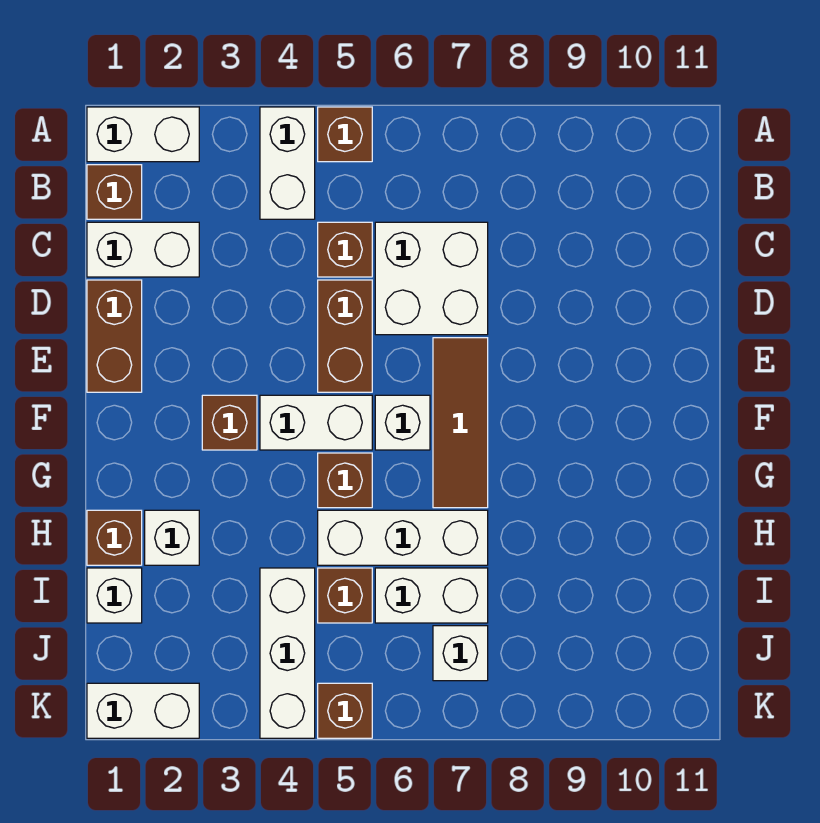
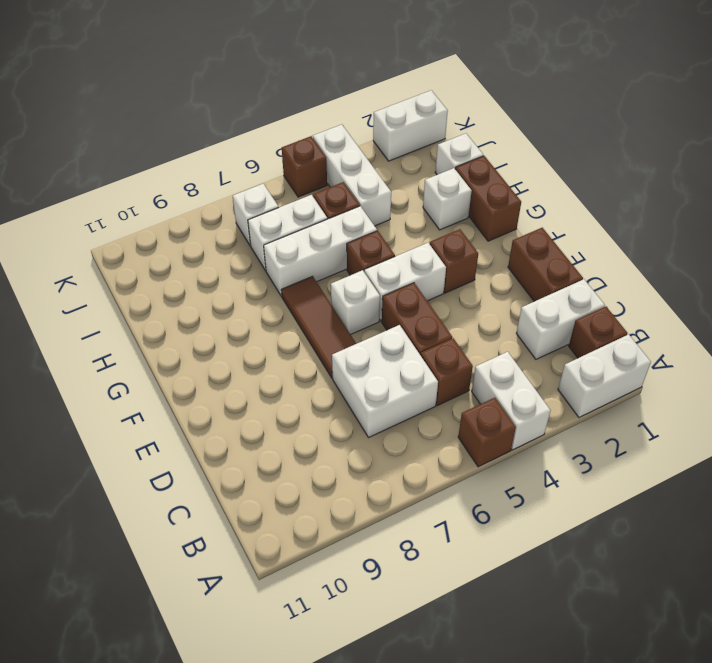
brown 1x1 brick [87,510,142,565] -> brown 1x2 brick [455,156,521,241]

